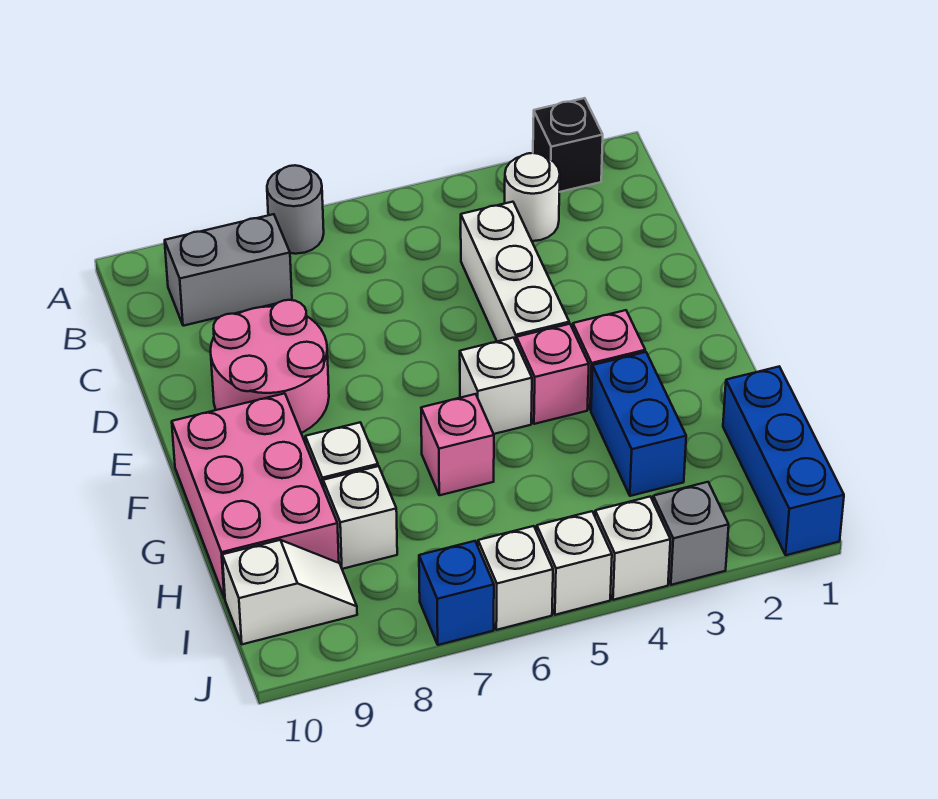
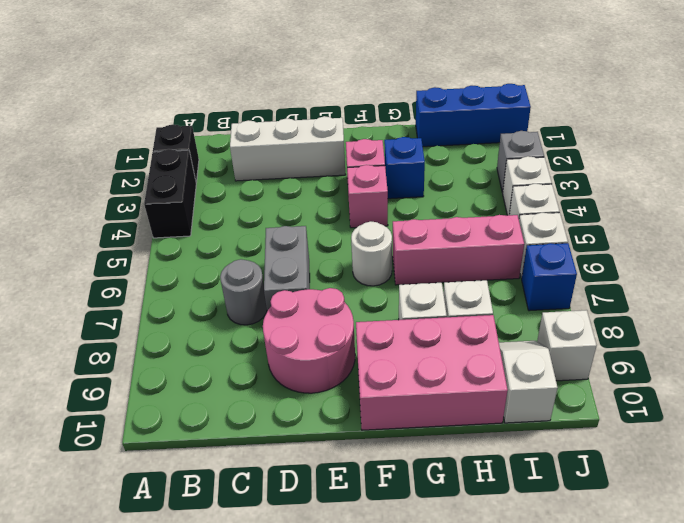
none -> black 1x2 brick [144,149,196,238]
grey 1x1 round brick [267,165,324,254] -> grey 1x1 round brick moved to [220,259,267,325]
white 1x1 round brick [505,153,560,241] -> white 1x1 round brick moved to [351,221,392,286]
grey 1x2 brick [165,214,292,326] -> grey 1x2 brick moved to [264,226,310,311]
white 1x3 brick [460,202,569,341] -> white 1x3 brick moved to [230,116,346,181]
white 1x1 brick [460,338,532,434] -> white 1x1 brick moved to [537,310,597,381]
blue 1x2 brick [591,352,686,496] -> blue 1x1 brick [384,137,425,199]
pink 1x1 brick [421,394,494,495] -> pink 1x3 brick [393,215,524,285]

